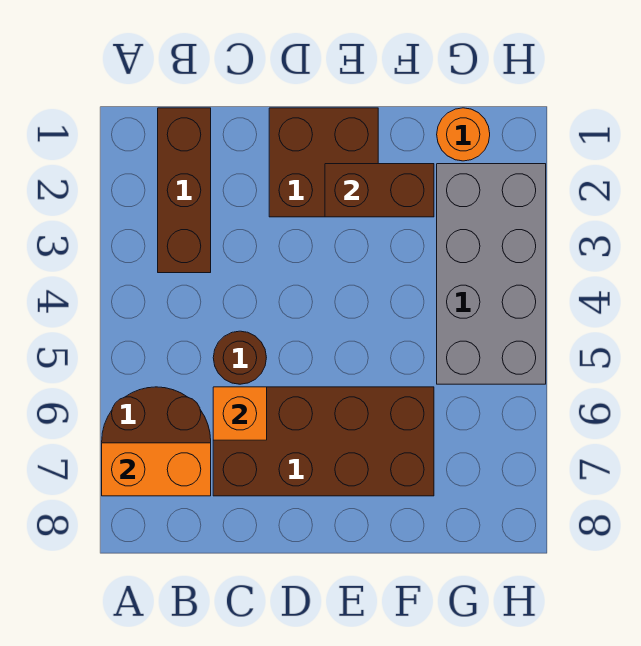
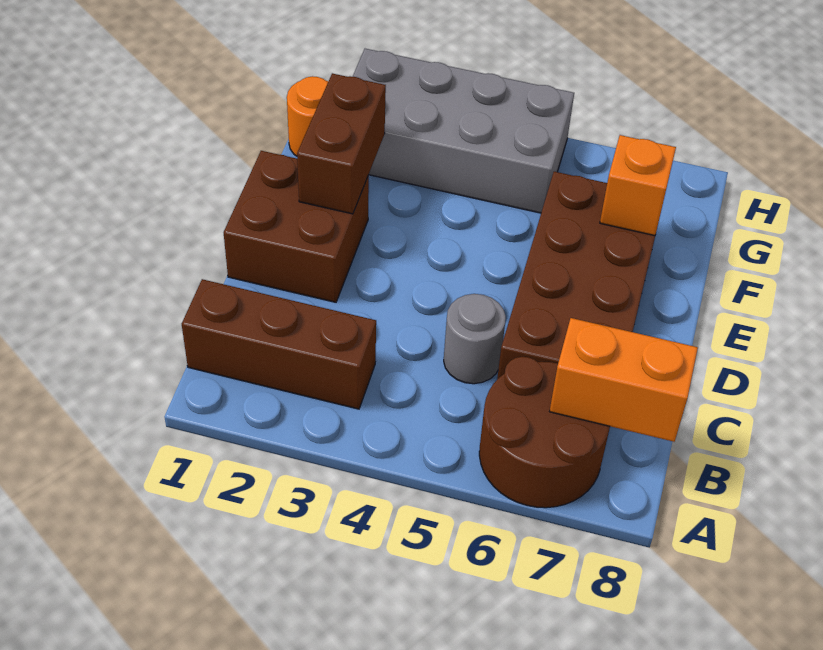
orange 1x2 brick [102,443,211,496] -> orange 1x2 brick turned to [550,318,698,442]
brown 1x1 round brick [213,331,266,384] -> grey 1x1 round brick [444,294,506,384]
orange 1x1 brick [213,387,267,440] -> orange 1x1 brick moved to [600,135,676,235]

